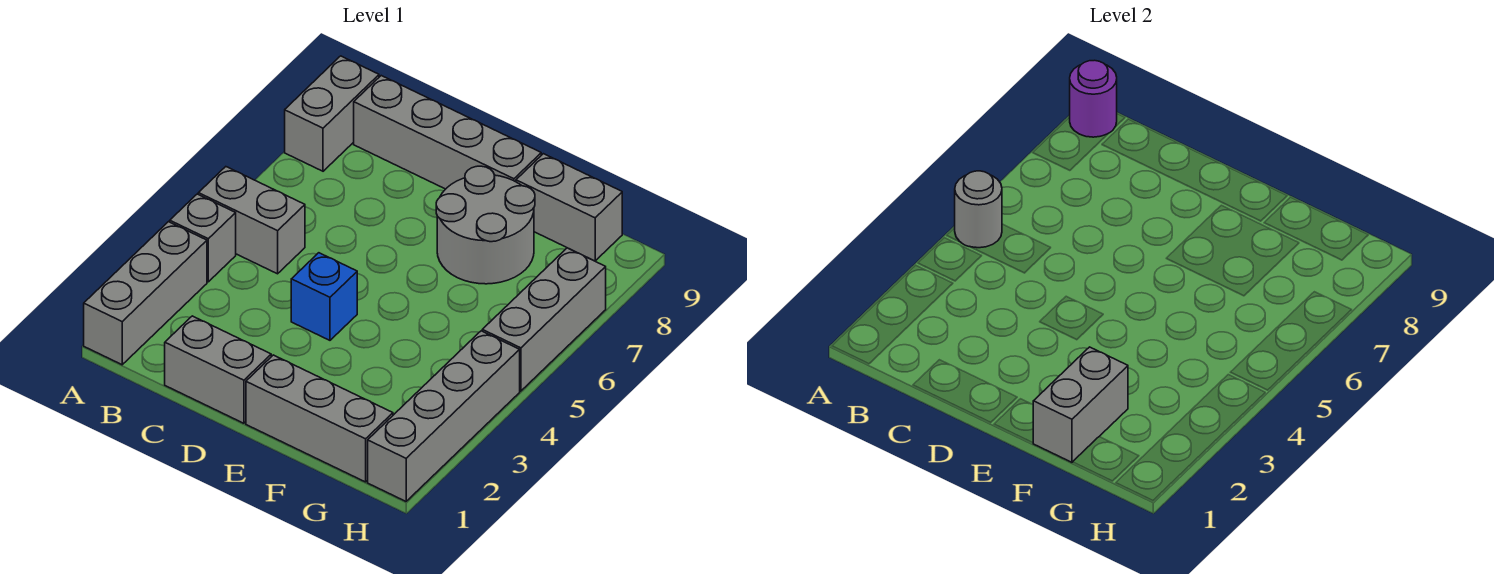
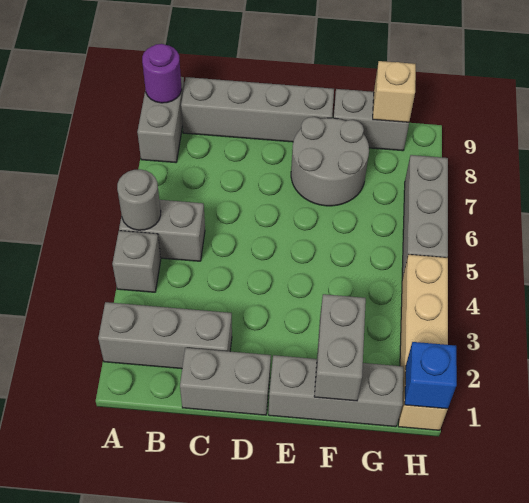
grey 1x3 brick [84,222,207,365] -> grey 1x3 brick turned to [98,302,232,369]
blue 1x1 brick [291,253,357,340] -> blue 1x1 brick moved to [405,342,457,409]
none -> tan 1x1 brick [373,61,416,122]
grey 1x4 brick [368,331,520,501] -> tan 1x4 brick [398,255,448,430]

